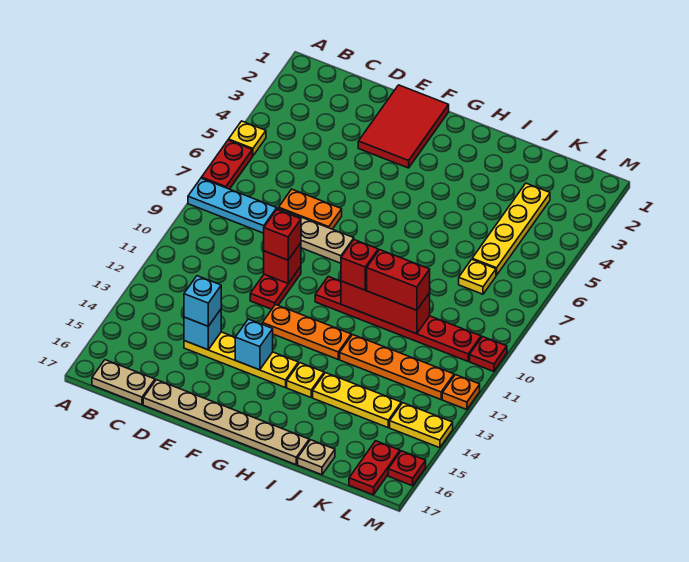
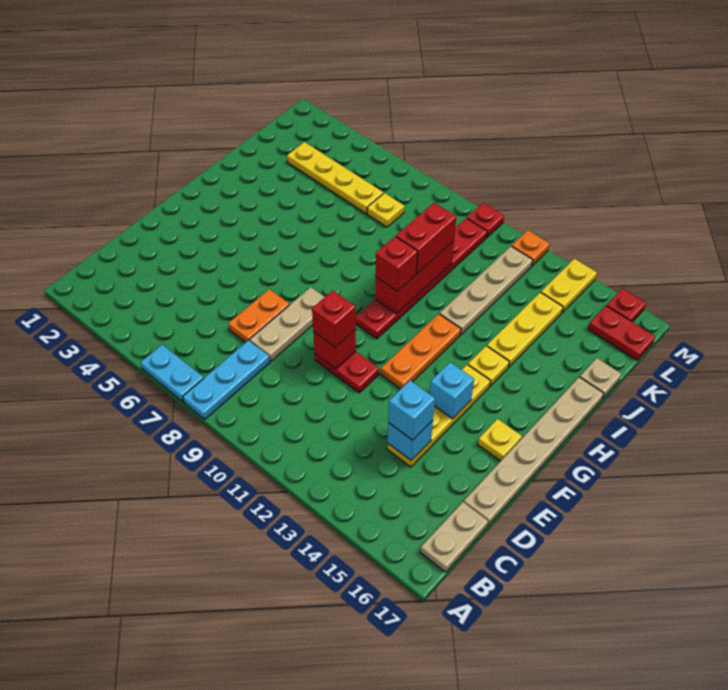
yellow 1x1 plate [229,121,266,156] -> yellow 1x1 plate moved to [478,419,522,461]
red 1x2 plate [201,140,252,189] -> cyan 1x2 plate [141,345,204,402]
red 2x3 tile [358,85,449,168] -> none
orange 1x4 plate [340,335,454,399] -> tan 1x4 plate [440,246,533,334]

